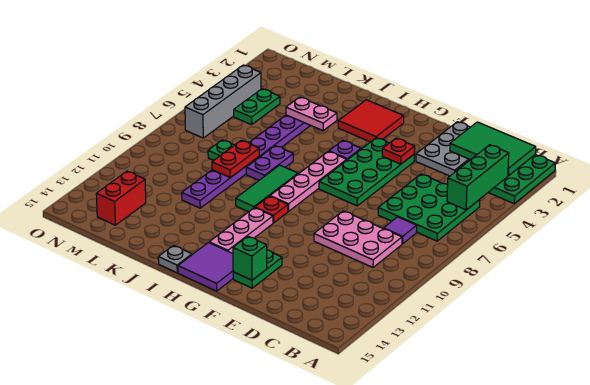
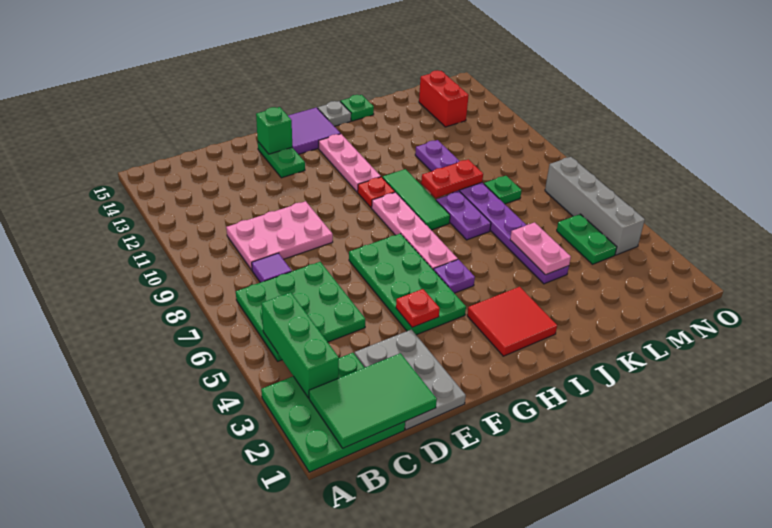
pink 1x2 plate [286,97,337,131] -> pink 1x2 plate turned to [510,222,571,275]
none -> green 1x1 plate [340,95,374,121]
red 1x2 plate [212,140,259,178] -> red 1x2 plate turned to [421,159,483,198]

